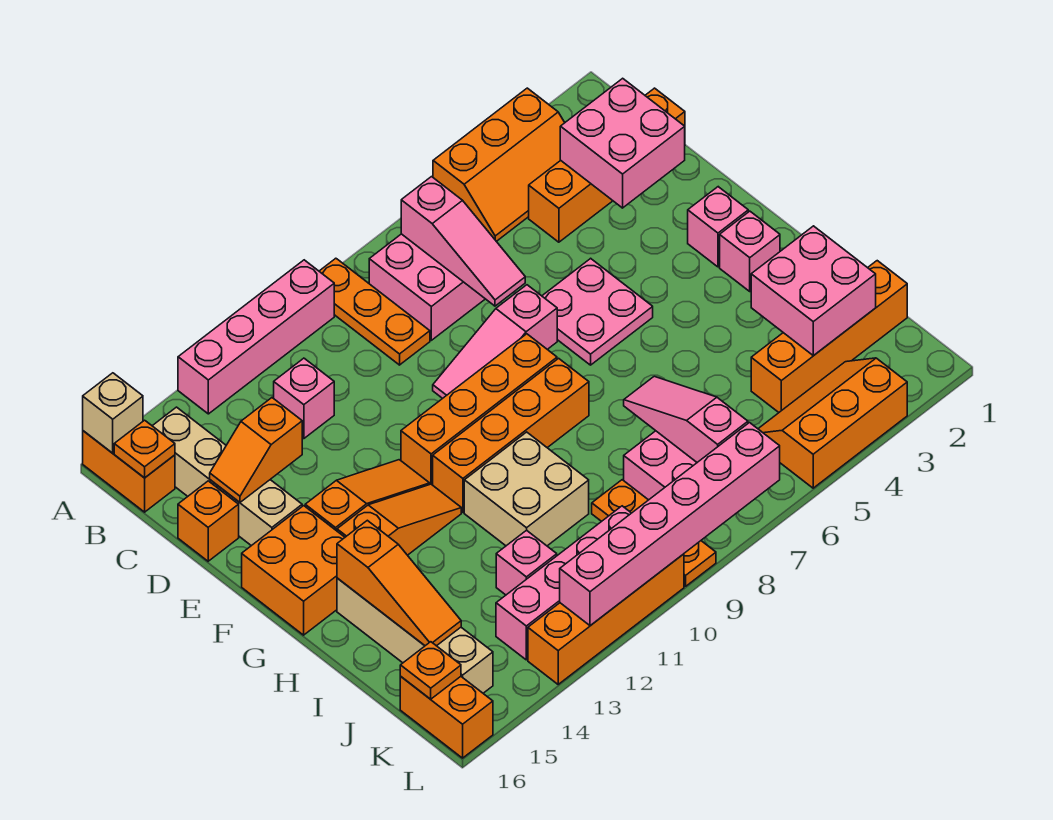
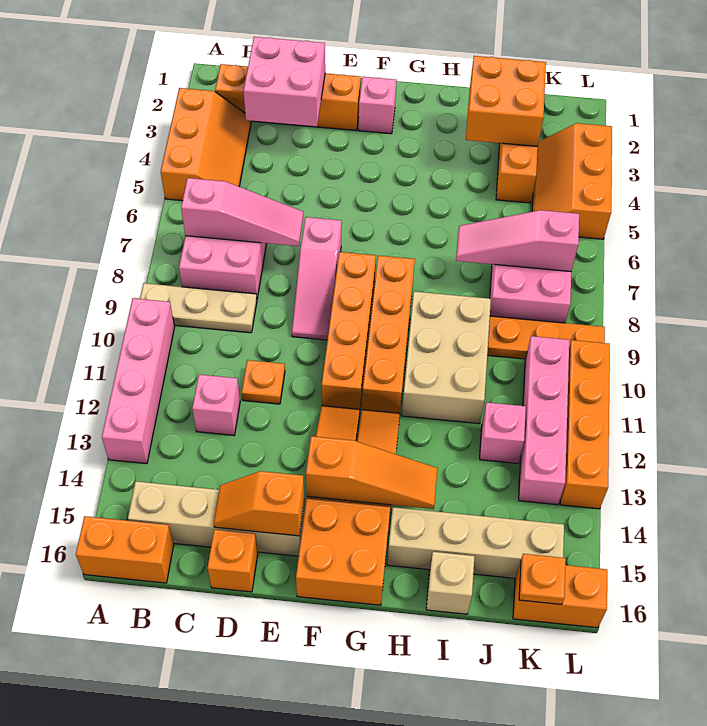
orange 1x3 plate [319,258,430,365] -> tan 1x3 plate [140,283,257,333]
tan 1x1 brick [83,373,143,453] -> tan 1x1 brick moved to [426,552,475,614]
orange 1x1 plate [114,420,175,478] -> orange 1x1 plate moved to [242,360,285,404]
orange 1x4 brick [529,88,685,242] -> orange 1x4 brick turned to [215,64,361,130]
orange 1x2 slope [210,398,302,502] -> orange 1x2 slope turned to [214,471,304,536]
pink 2x2 plate [542,258,653,365] -> none
pink 1x1 brick [720,211,780,291] -> none
tan 2x2 brick [464,432,589,546] -> tan 2x3 brick [402,291,491,424]
orange 1x3 slope [337,520,461,646] -> orange 1x3 slope moved to [306,436,438,509]
pink 2x2 brick [751,226,876,356] -> orange 2x2 brick [466,56,546,146]
pink 1x6 brick [560,423,780,626] -> none

